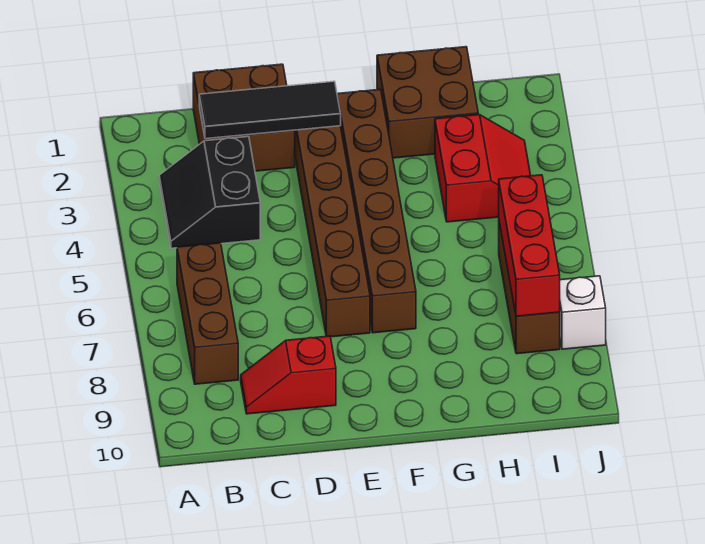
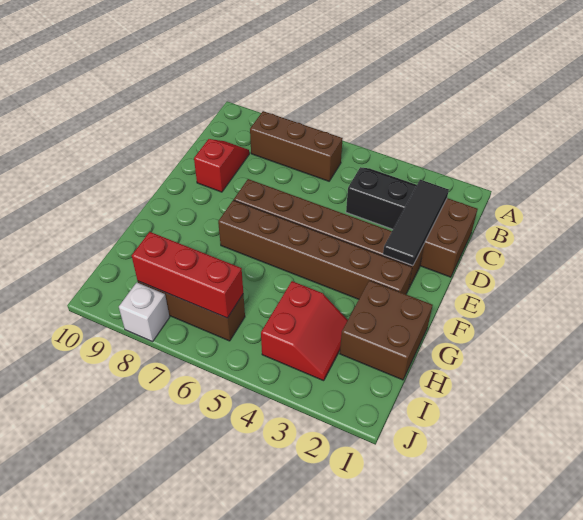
red 2x2 slope [435,115,531,222] -> red 2x2 slope turned to [261,281,348,381]

